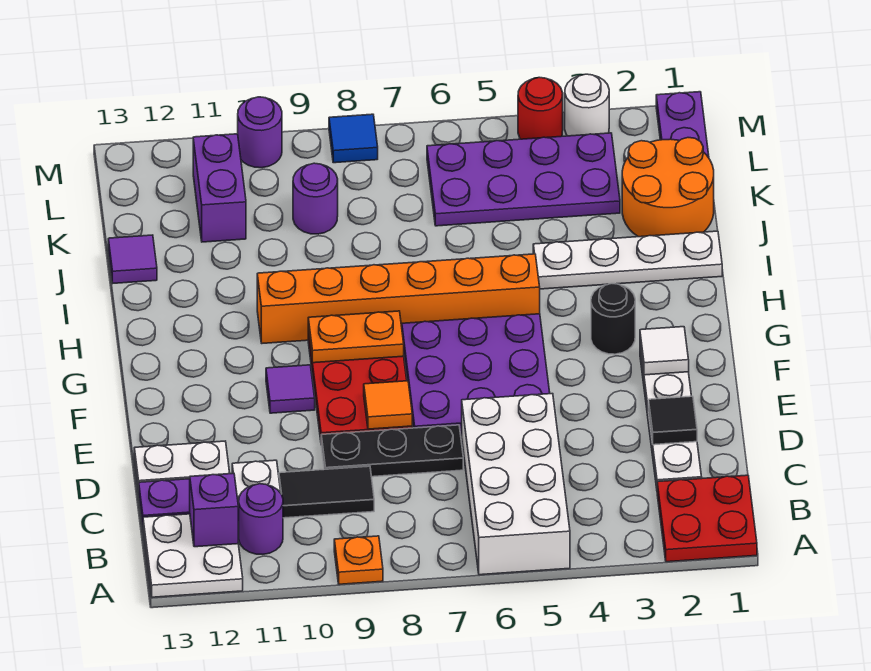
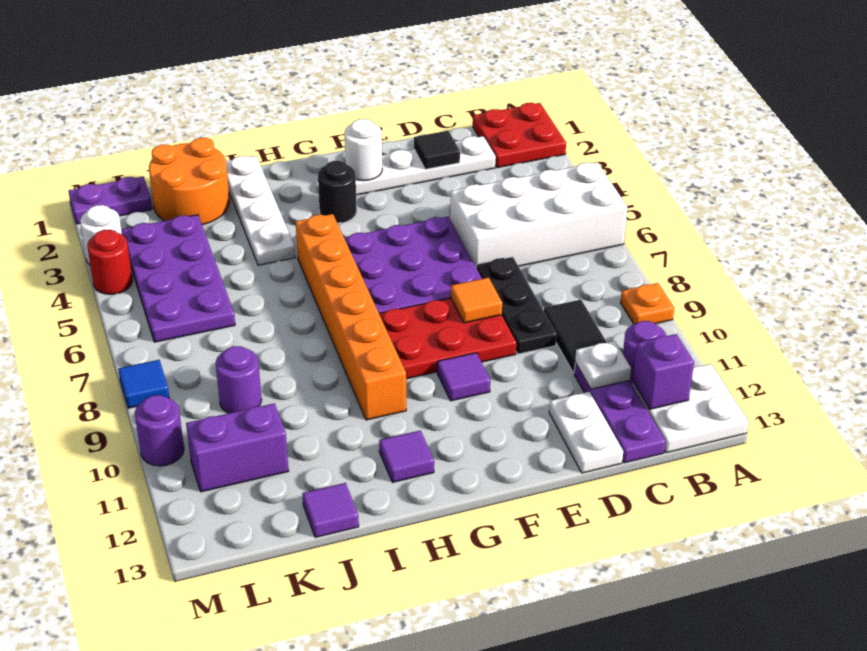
white 1x1 tile [640,327,689,375] -> white 1x1 round brick [345,119,382,181]
orange 1x2 plate [308,311,404,363] -> none
none -> purple 1x1 tile [379,431,434,482]

